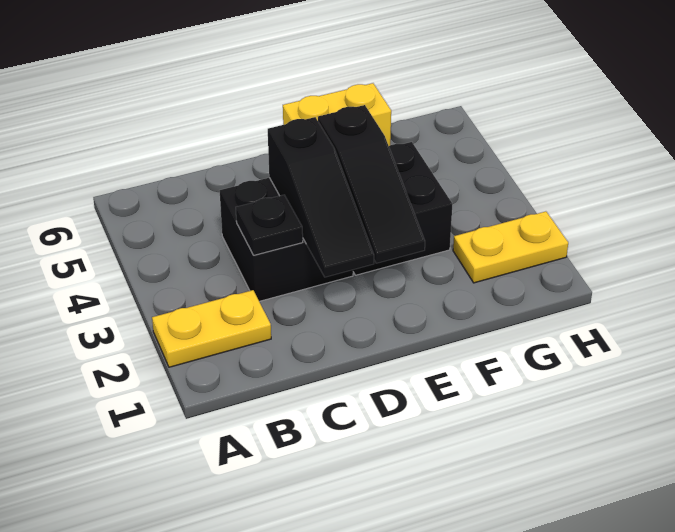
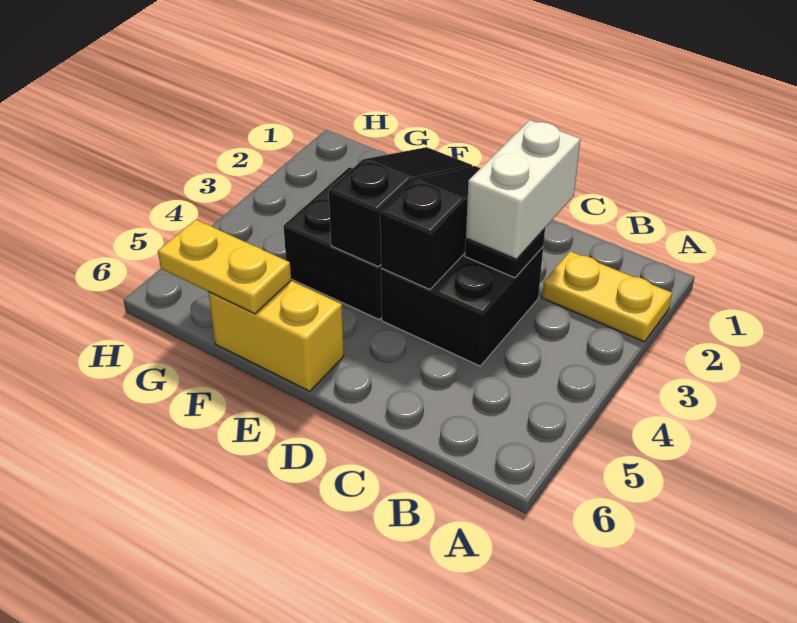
none -> white 1x2 brick [466,120,580,259]
yellow 1x2 plate [453,211,568,283] -> yellow 1x2 plate moved to [158,220,291,314]

